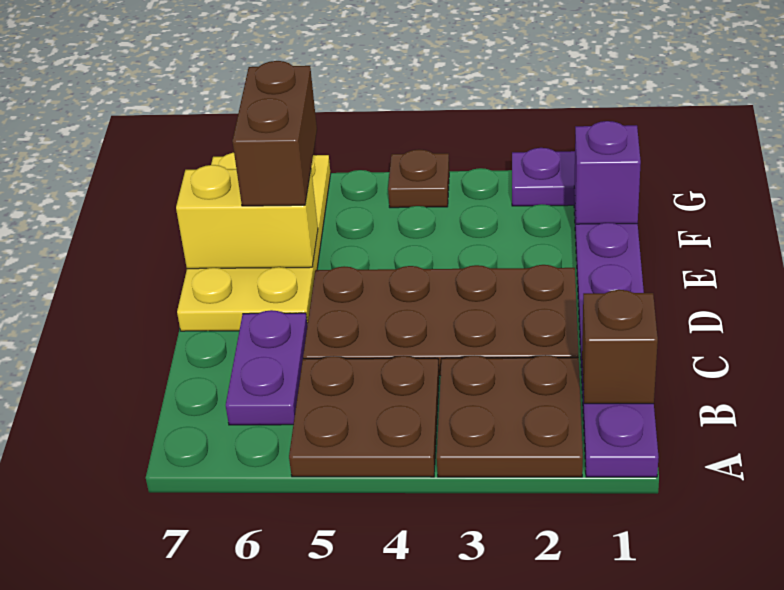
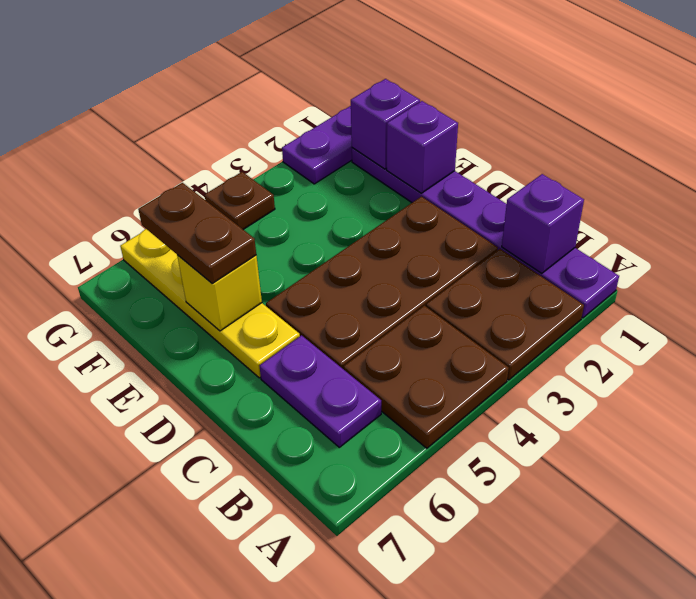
brown 1x1 brick [582,290,658,404] -> purple 1x1 brick [502,174,584,273]
yellow 2x4 plate [177,153,331,331] -> yellow 1x4 plate [120,229,300,378]
none -> purple 1x1 brick [387,101,458,193]
yellow 1x2 brick [176,165,318,269] -> yellow 1x1 brick [177,255,262,331]
brown 1x2 brick [232,61,317,206] -> brown 1x2 plate [138,183,256,283]

